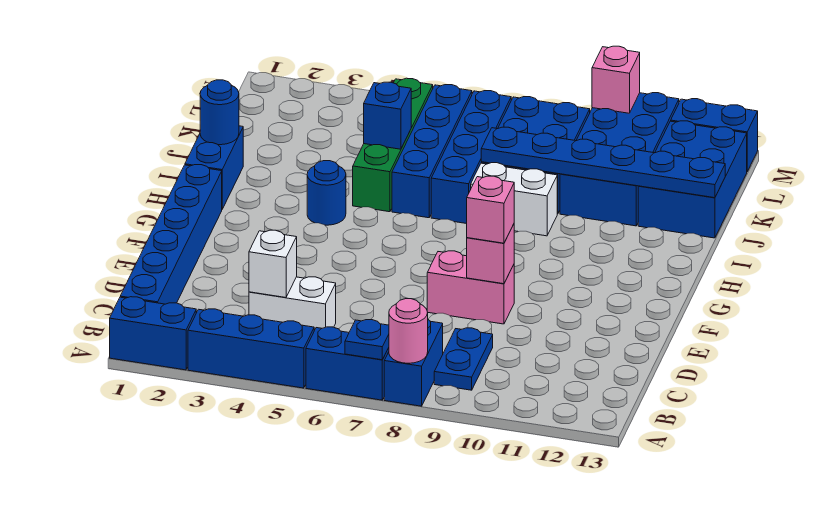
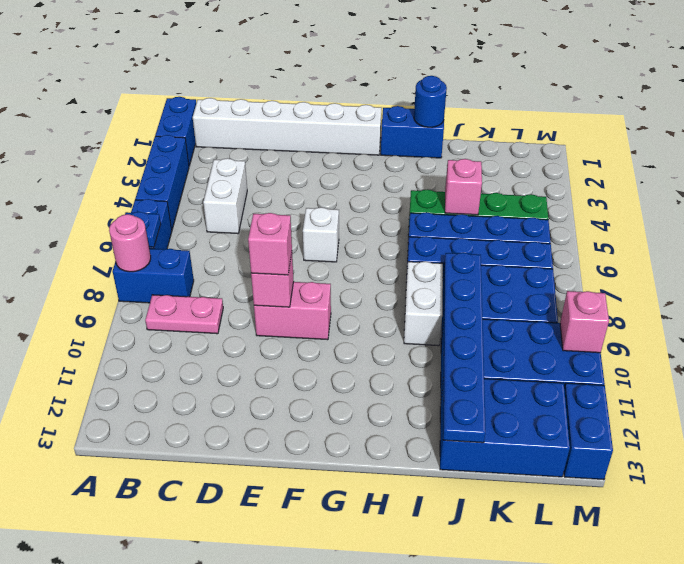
blue 1x6 brick [120,165,222,304] -> white 1x6 brick [193,98,382,155]
blue 1x2 plate [434,328,493,390] -> pink 1x2 plate [145,295,223,334]
white 1x1 brick [249,230,297,298] -> white 1x1 brick moved to [303,207,339,262]
pink 1x2 brick [427,251,514,324] -> pink 1x2 brick turned to [254,282,331,340]
blue 1x1 round brick [307,161,346,225] -> none
blue 1x1 brick [364,82,411,149] -> pink 1x1 brick [445,159,482,215]

